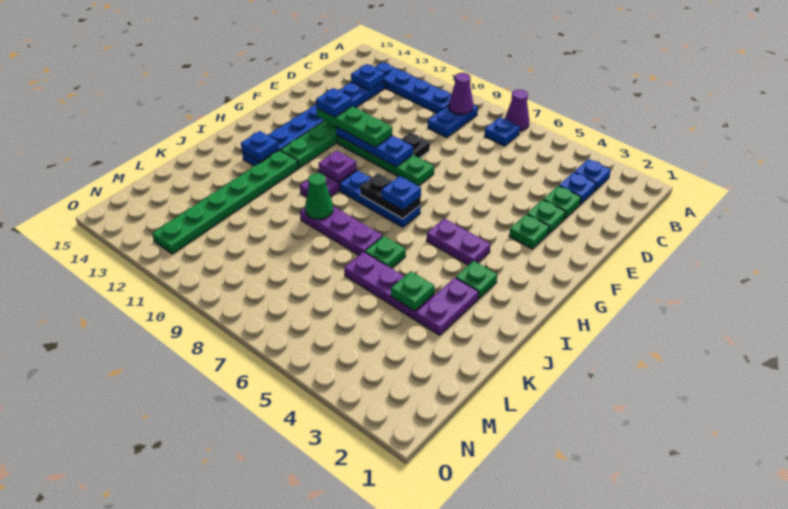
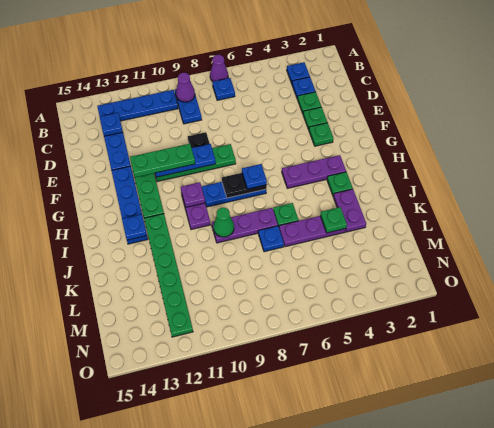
blue 1x1 plate [316,88,352,117] -> blue 1x1 plate moved to [258,226,284,252]
purple 1x2 plate [426,218,491,265] -> purple 1x3 plate [282,155,346,188]

